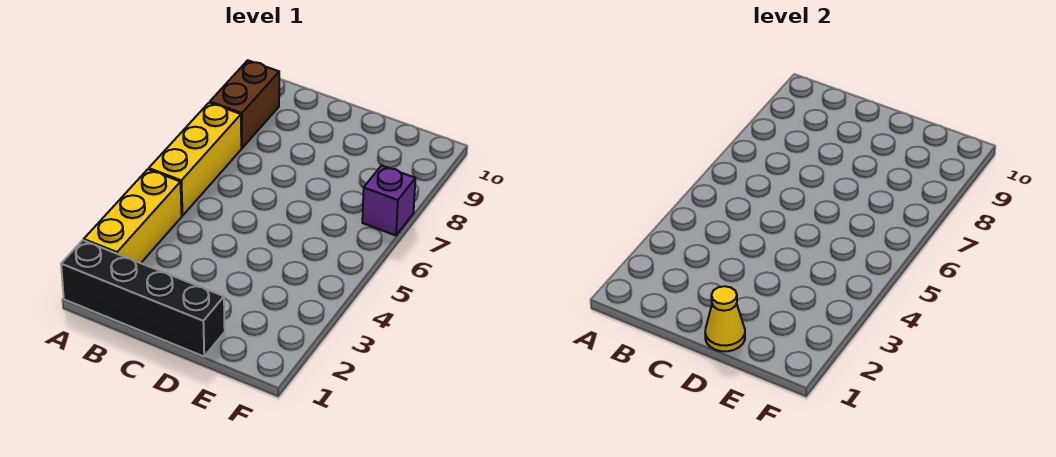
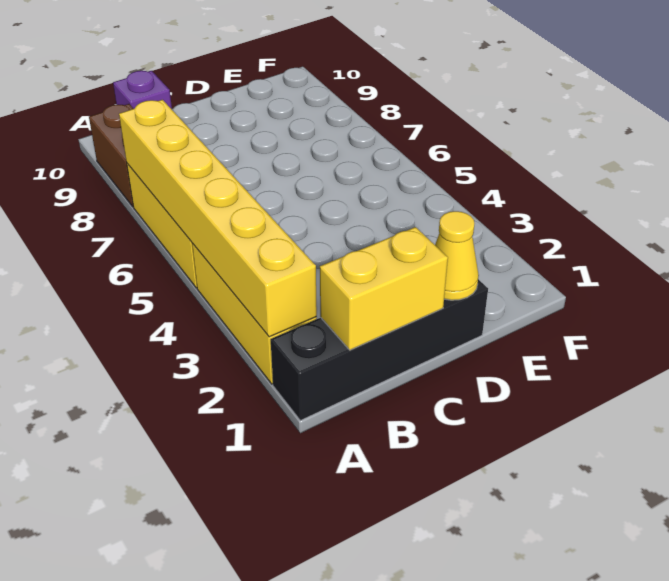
none -> yellow 1x6 brick [119,100,317,337]
none -> yellow 1x2 brick [320,227,448,350]
purple 1x1 brick [362,165,415,235] -> purple 1x1 brick moved to [113,71,172,109]

